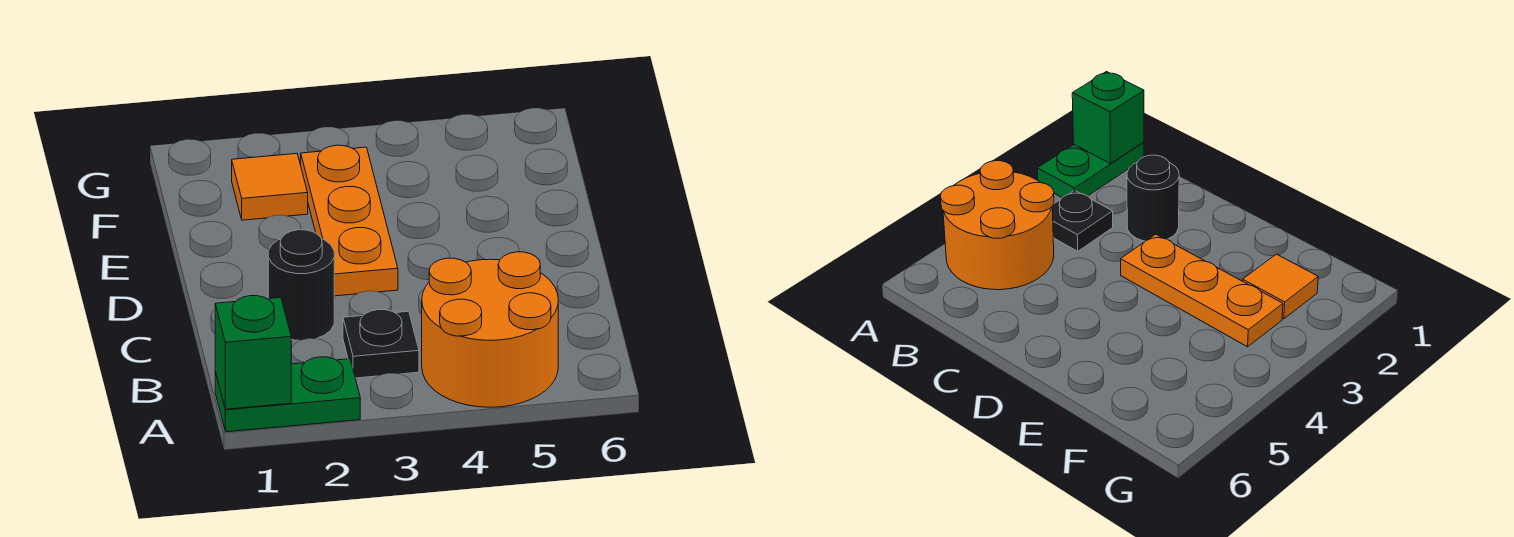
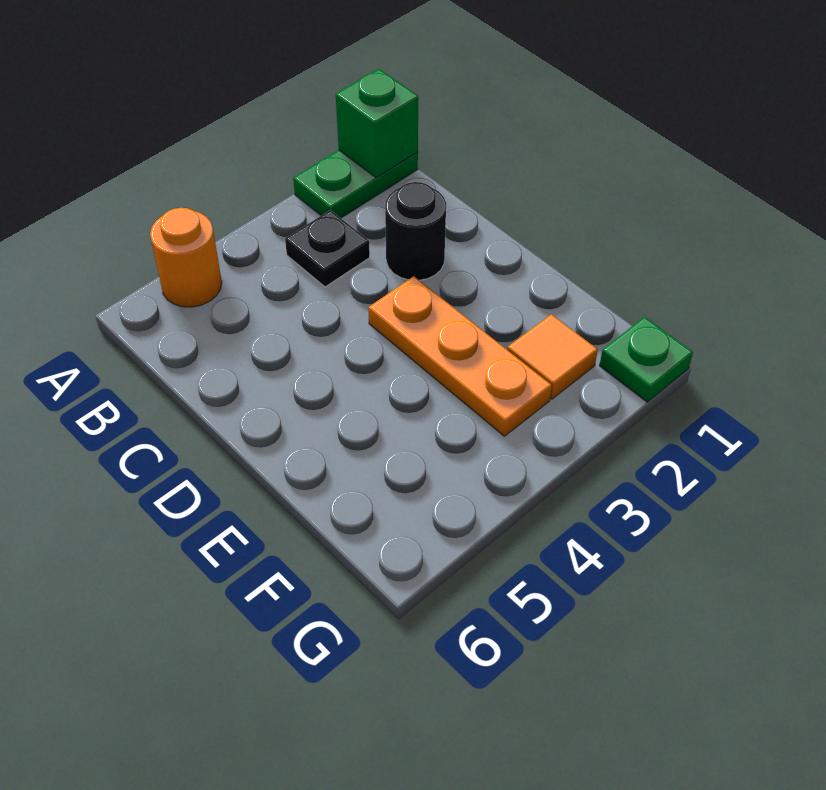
orange 2x2 round brick [422,252,558,407] -> orange 1x1 round brick [150,208,222,307]
none -> green 1x1 plate [599,317,693,402]

